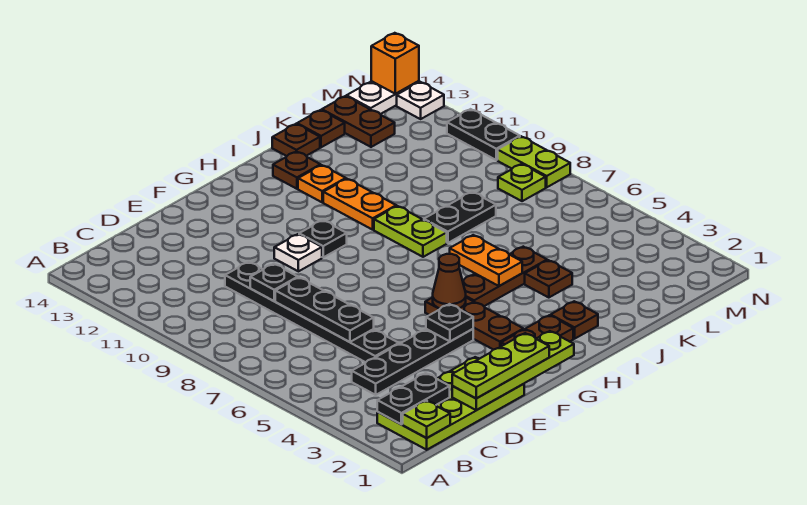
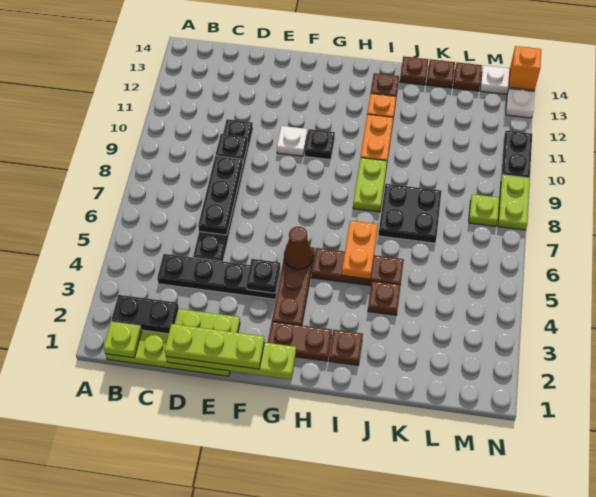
black 1x2 plate [424,192,496,243] -> black 2x2 plate [378,184,441,243]
brown 1x2 plate [322,96,395,147] -> brown 1x1 plate [453,62,482,91]

